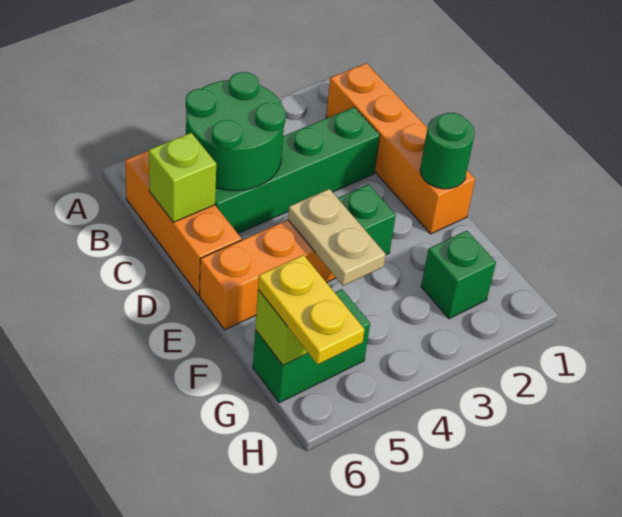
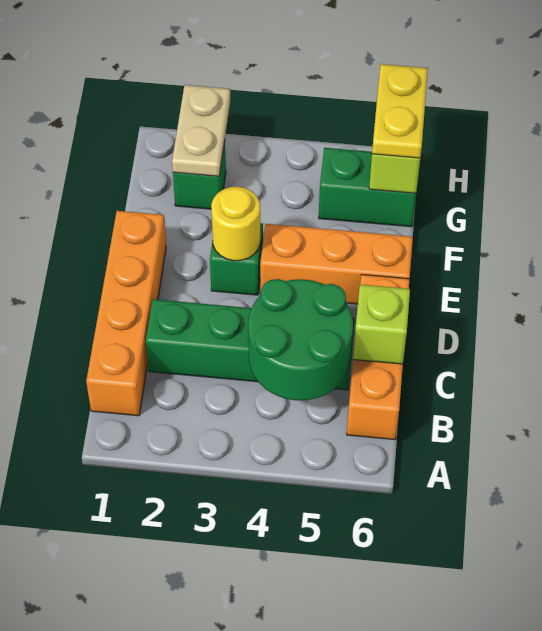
green 1x1 round brick [420,113,475,189] -> none
none -> yellow 1x1 round brick [211,187,260,261]
tan 1x2 plate [288,189,386,286] -> tan 1x2 plate moved to [172,85,230,176]

